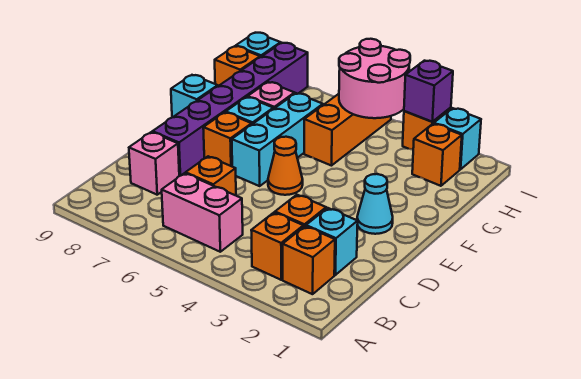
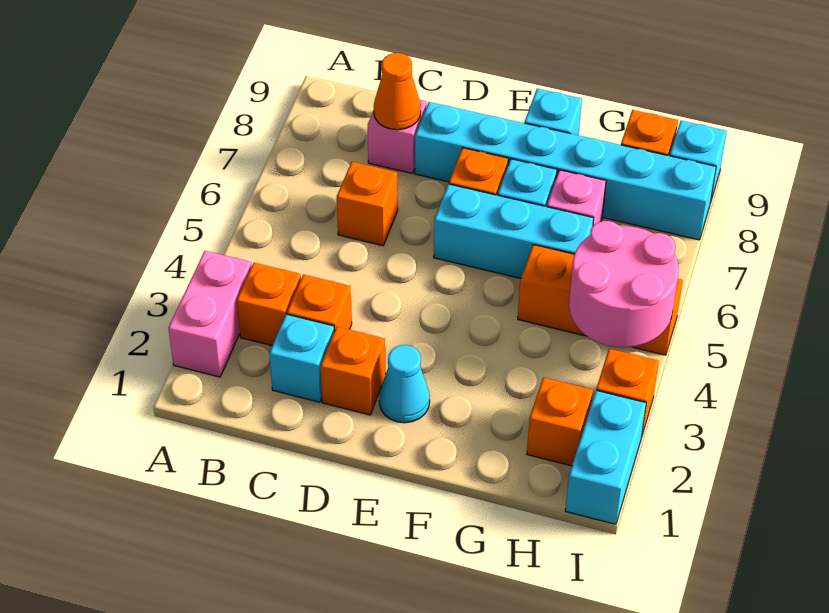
orange 1x1 brick [283,226,335,294] -> orange 1x1 brick moved to [320,327,386,415]
pink 1x2 brick [162,173,243,252] -> pink 1x2 brick moved to [168,251,252,377]
purple 1x6 brick [153,43,308,176] -> cyan 1x6 brick [415,102,716,240]
orange 1x1 cone [268,137,303,195] -> orange 1x1 cone moved to [374,53,421,130]
cyan 1x1 brick [434,108,481,169] -> cyan 1x2 brick [565,390,646,524]
purple 1x1 brick [404,61,453,122] -> none

